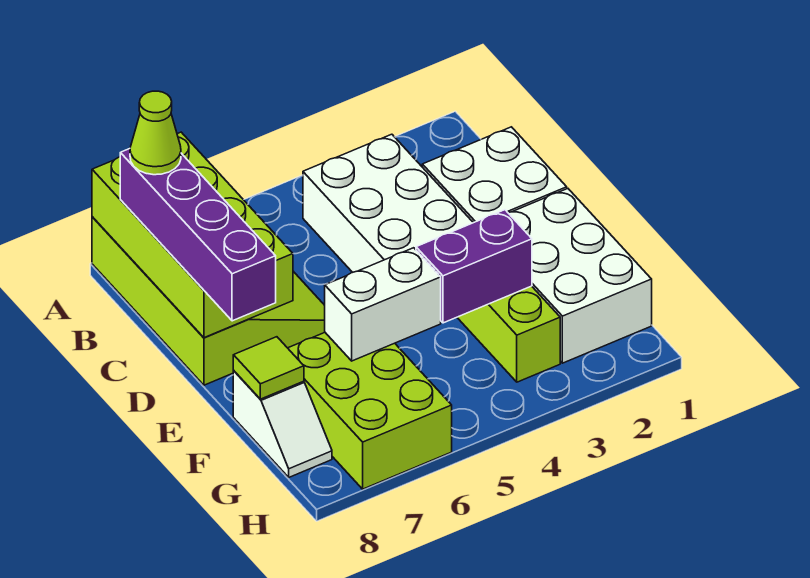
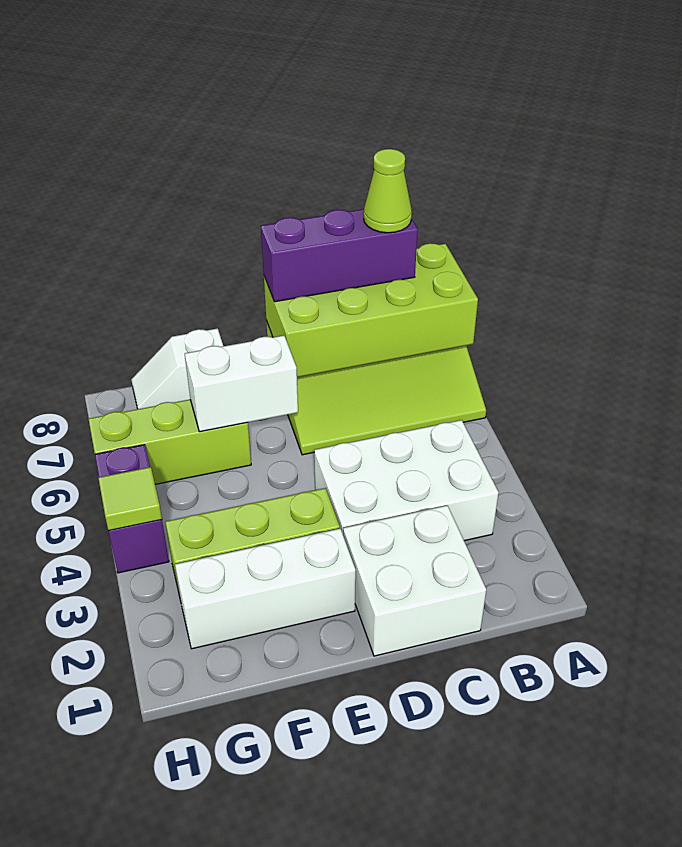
purple 1x4 brick [120,149,276,321] -> purple 1x3 brick [261,209,418,302]
white 2x3 brick [509,189,652,363] -> white 1x3 brick [175,529,356,649]
purple 1x2 brick [416,210,532,323] -> purple 1x2 brick moved to [95,445,169,573]
white 1x2 brick [325,248,441,361] -> white 1x2 brick turned to [185,336,298,432]
lime 2x3 brick [288,333,452,489] -> lime 1x3 brick [89,400,251,484]
lime 1x1 tile [233,337,304,399] -> lime 1x1 tile moved to [98,467,162,531]

